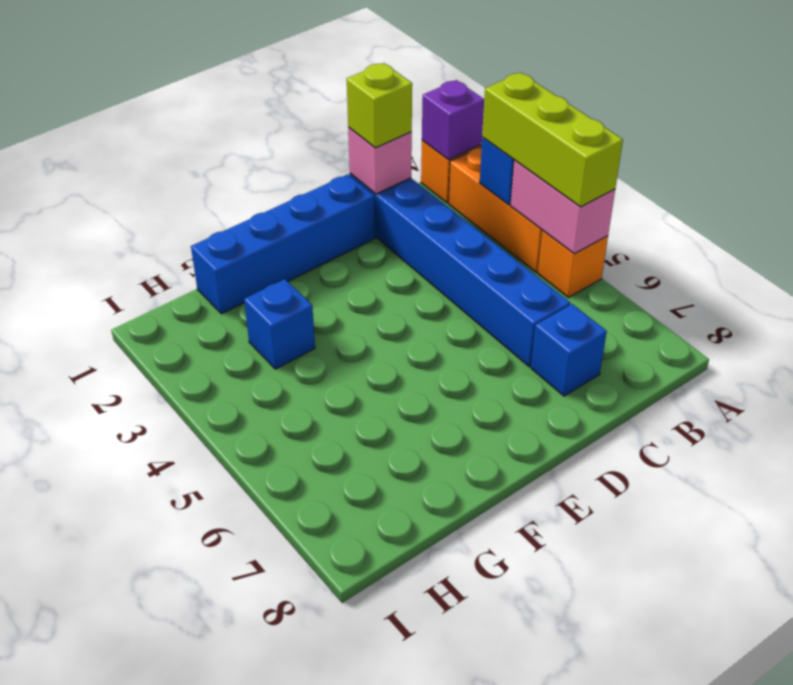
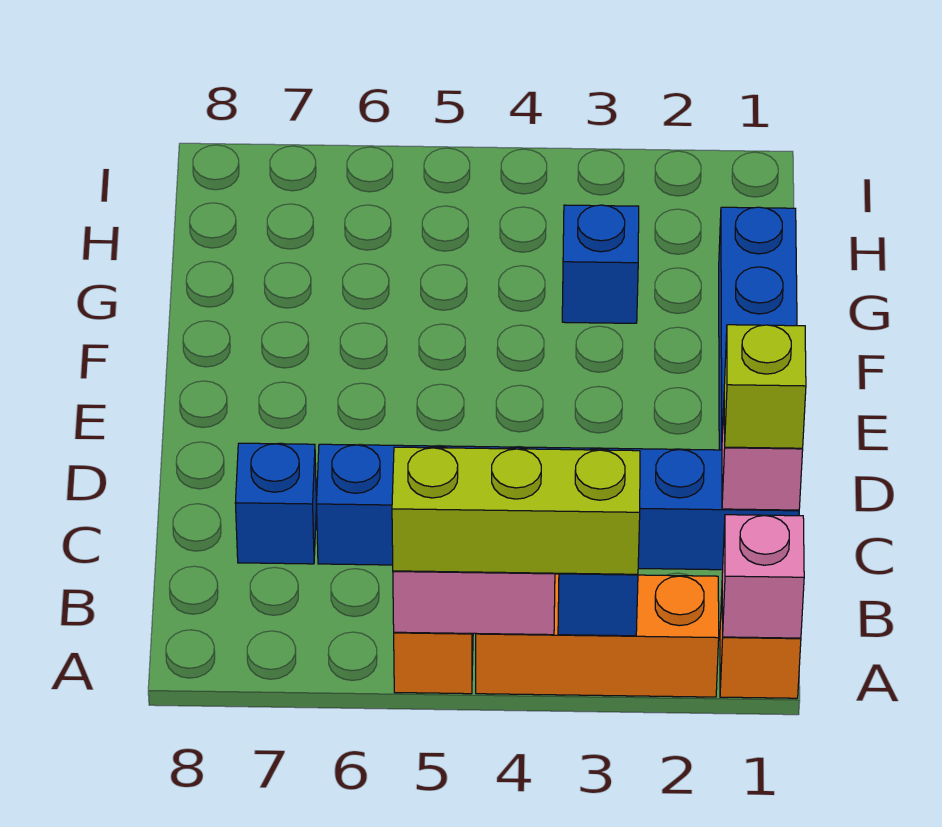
purple 1x1 brick [422,80,484,160] -> pink 1x1 brick [722,515,804,638]

